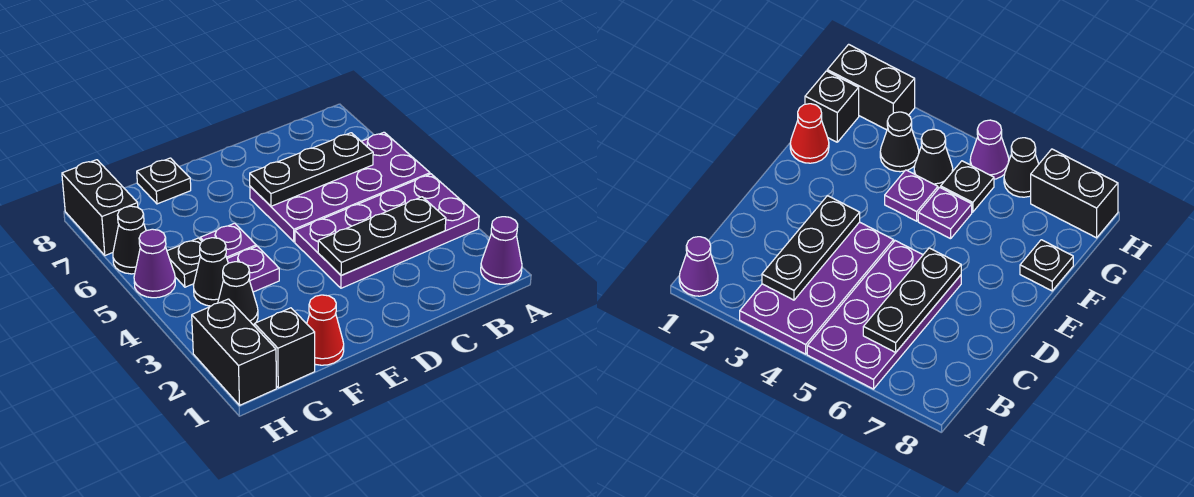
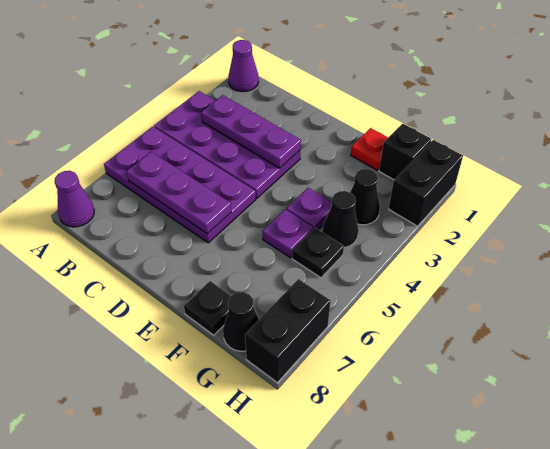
black 1x3 plate [318,197,446,275] -> purple 1x3 plate [201,95,301,168]
black 1x3 plate [250,133,373,206] -> purple 1x3 plate [126,152,231,234]
red 1x1 cone [307,295,344,365] -> red 1x1 plate [351,128,388,170]
purple 1x1 cone [134,229,175,298] -> purple 1x1 cone moved to [55,171,94,227]
black 1x1 cone [113,206,146,274] -> black 1x1 cone moved to [223,292,259,351]

